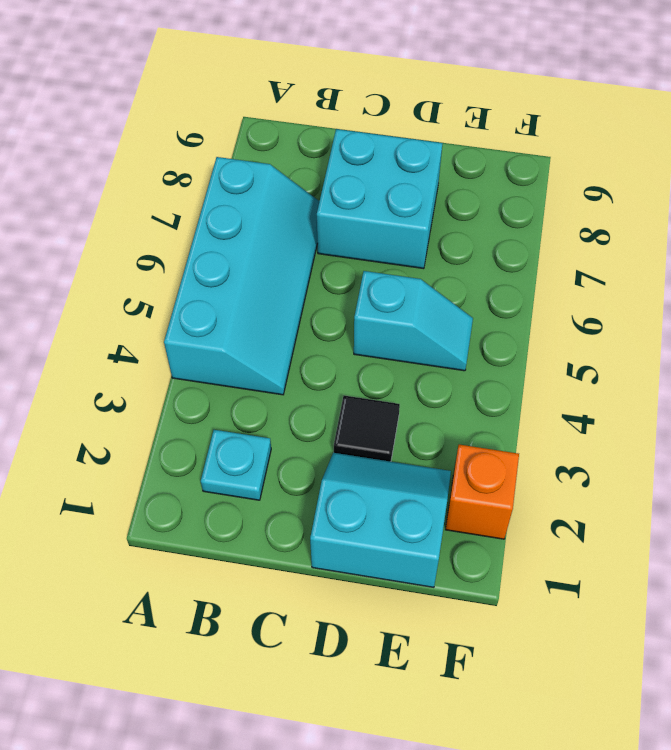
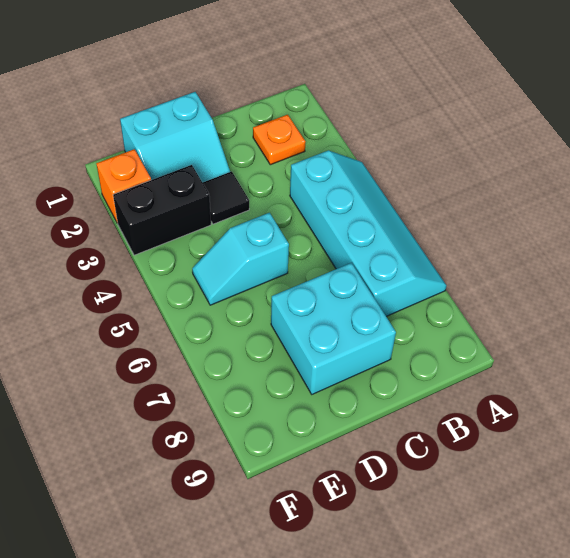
cyan 2x4 slope [164,157,319,395] -> cyan 2x4 slope turned to [290,150,446,316]
cyan 1x1 plate [201,430,271,500] -> orange 1x1 plate [253,115,305,165]
none -> black 1x2 brick [113,165,211,255]

